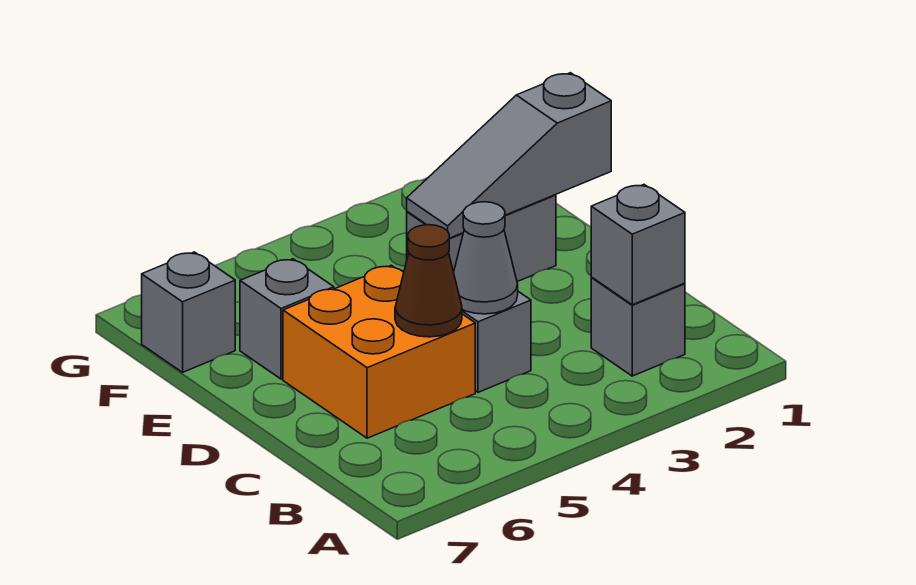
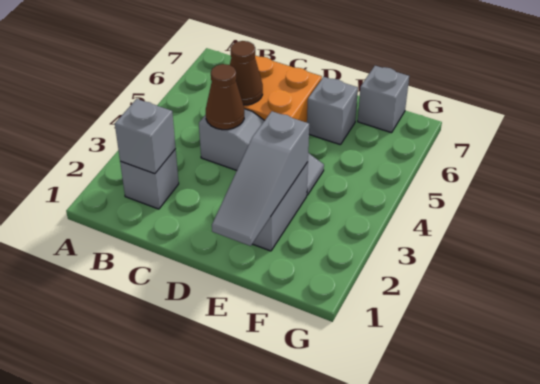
grey 1x1 cone [454,202,518,314] -> brown 1x1 cone [206,64,244,130]
grey 1x3 slope [407,73,611,238] -> grey 1x3 slope turned to [212,111,309,246]

